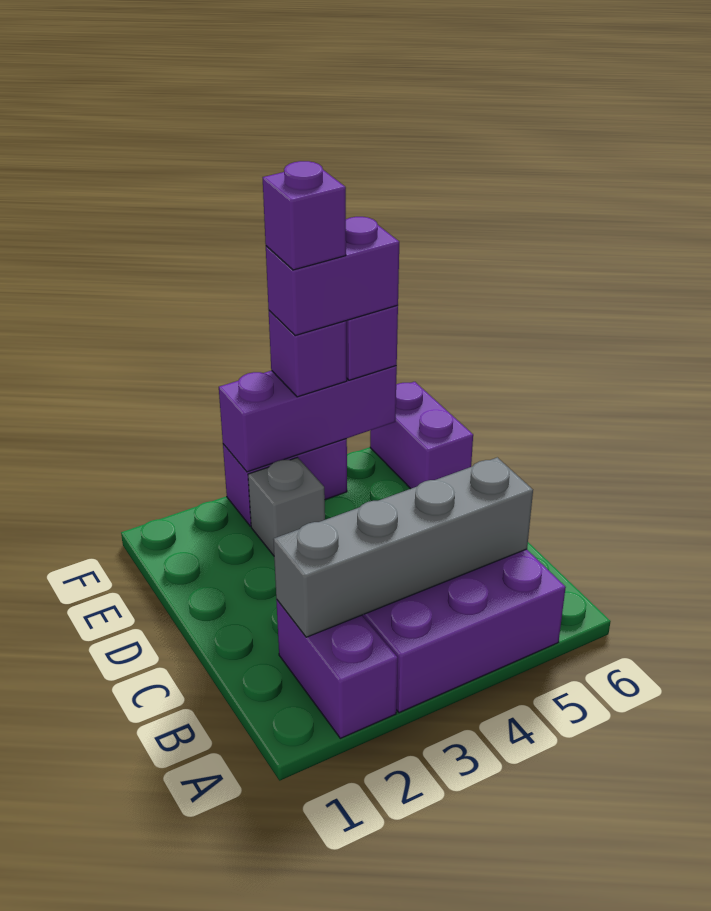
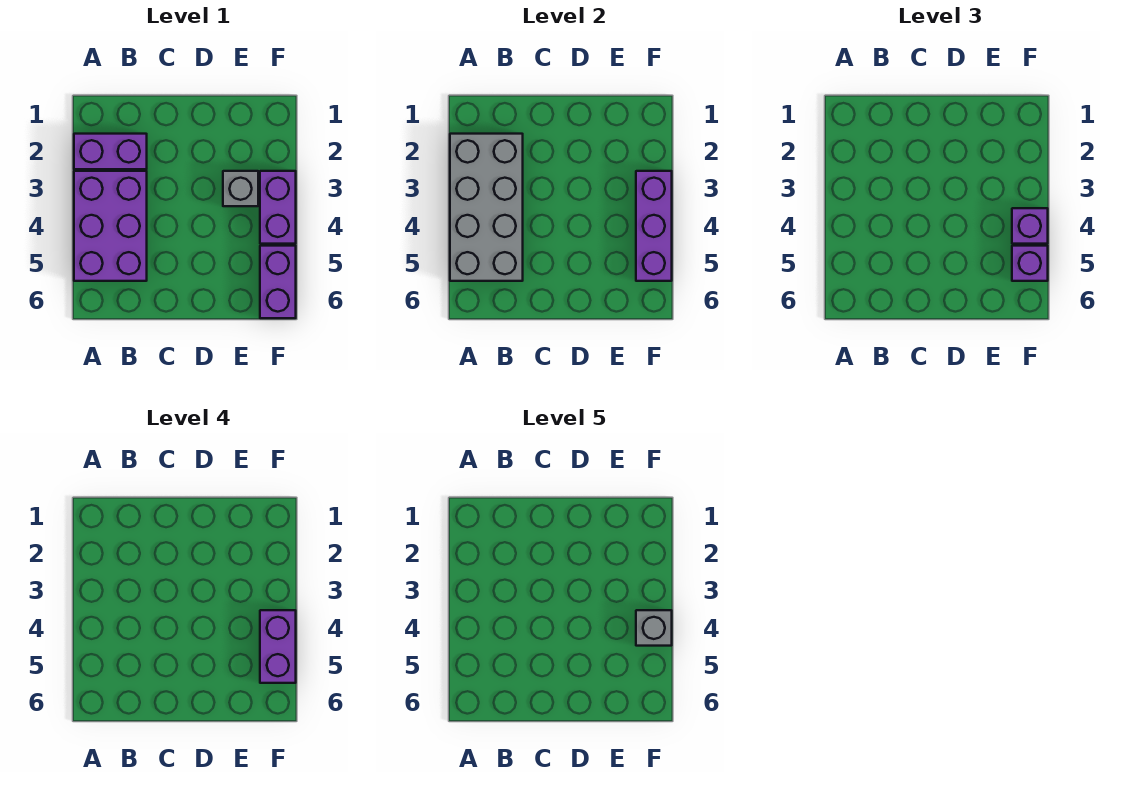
grey 1x4 brick [273,457,533,637] -> grey 2x4 brick [450,134,523,281]
purple 1x2 brick [370,382,473,489] -> purple 1x2 brick turned to [260,246,296,318]
purple 1x1 brick [263,161,346,270] -> grey 1x1 brick [636,610,672,646]

